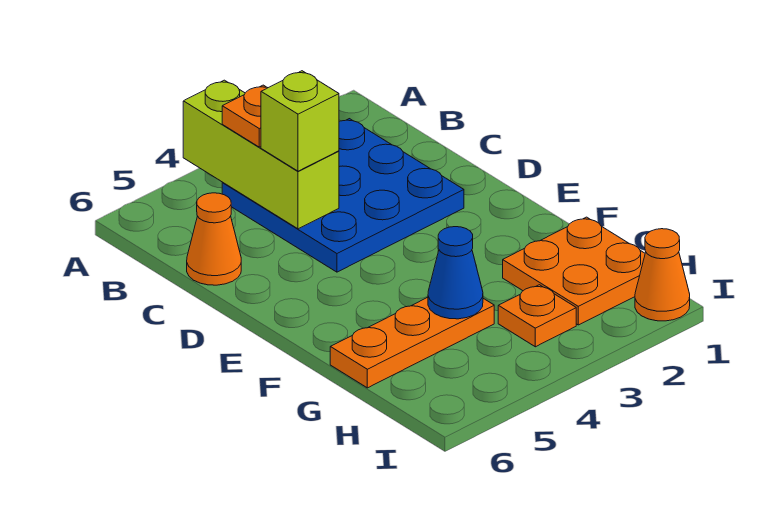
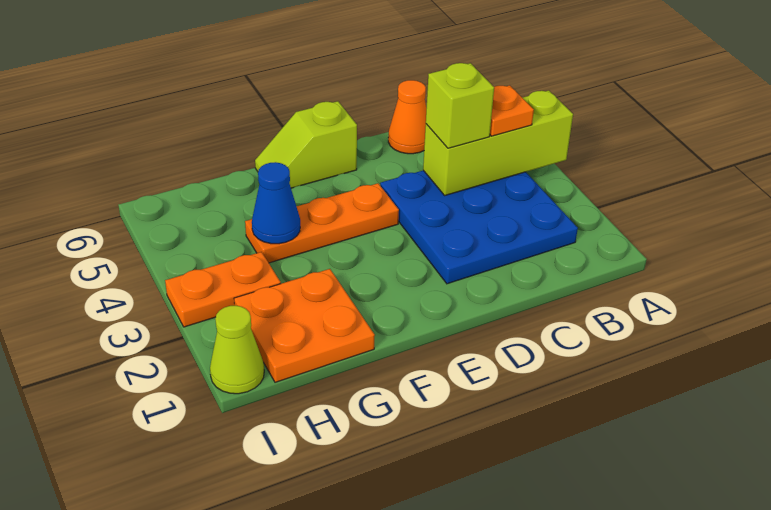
none -> lime 1x2 slope [255,101,357,188]
orange 1x3 plate [330,297,494,388] -> orange 1x3 plate turned to [245,183,399,263]
orange 1x1 plate [498,285,576,347] -> orange 1x2 plate [165,252,281,327]
orange 1x1 cone [635,229,690,321] -> lime 1x1 cone [210,306,264,394]

